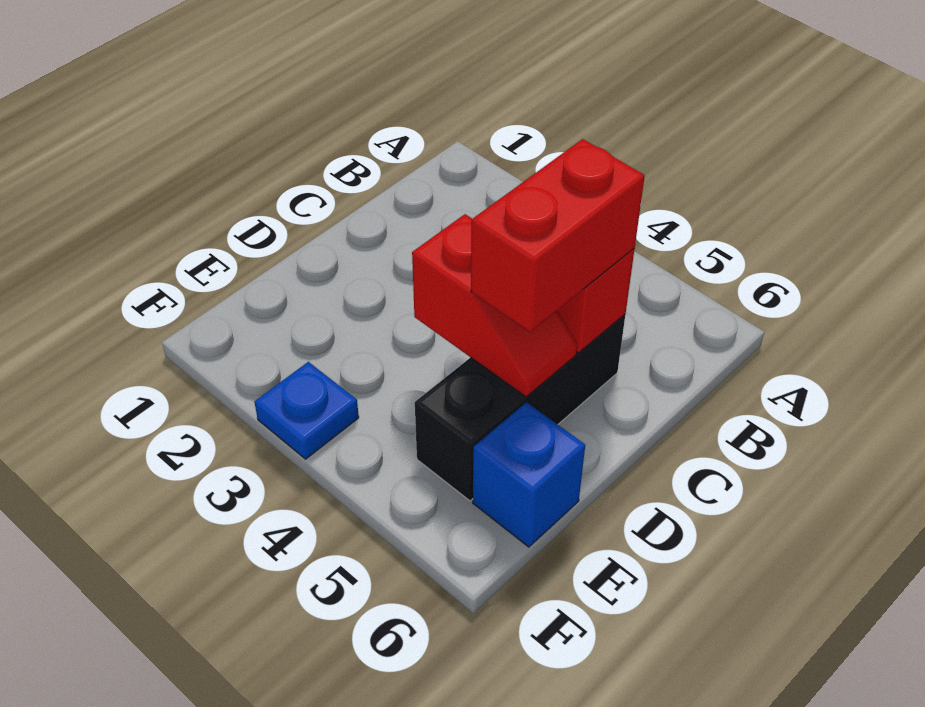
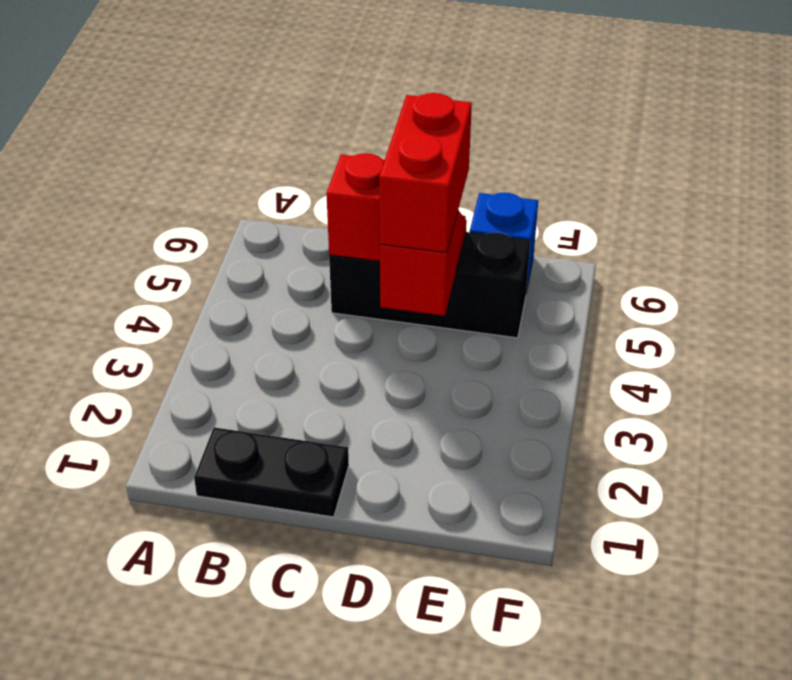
none -> black 1x2 plate [194,427,349,517]
red 1x2 brick [471,139,645,332] -> red 1x2 brick turned to [379,93,472,253]
blue 1x1 plate [255,362,359,459] -> none

